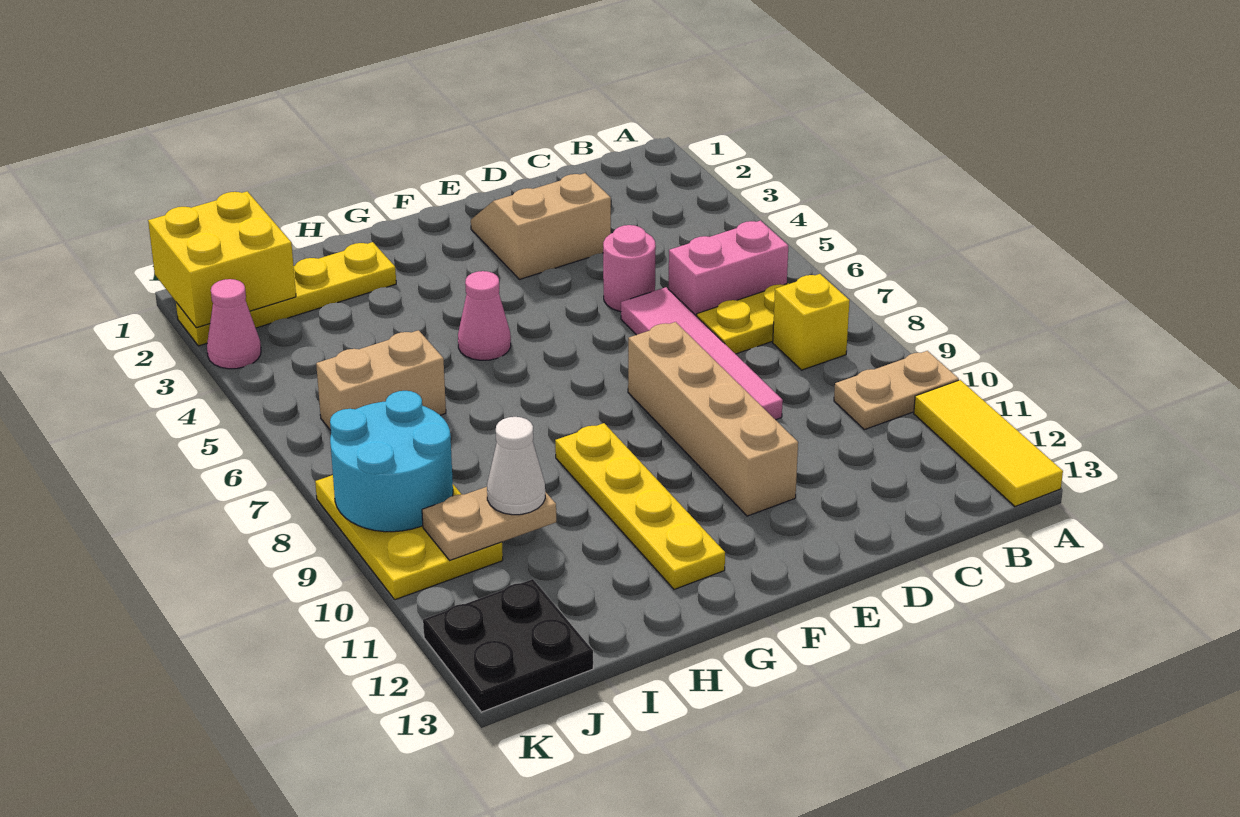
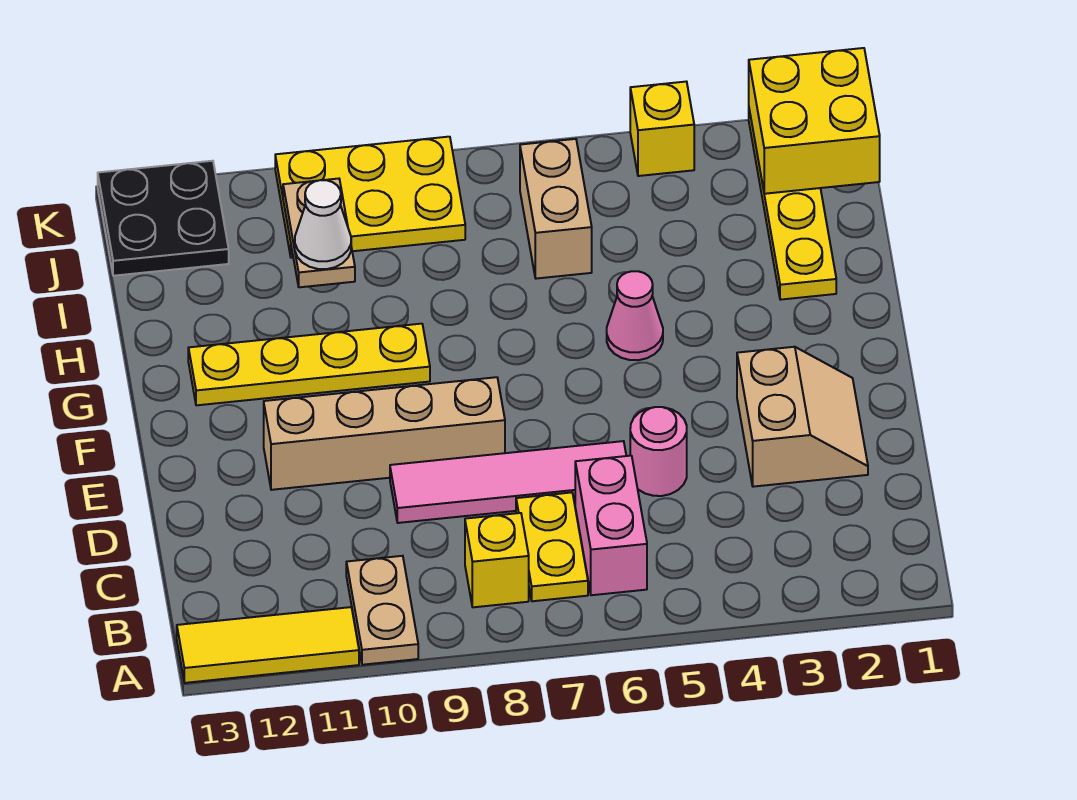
cyan 2x2 round brick [330,391,453,532] -> none
pink 1x1 cone [207,279,261,369] -> none
none -> yellow 1x1 brick [630,82,694,176]

